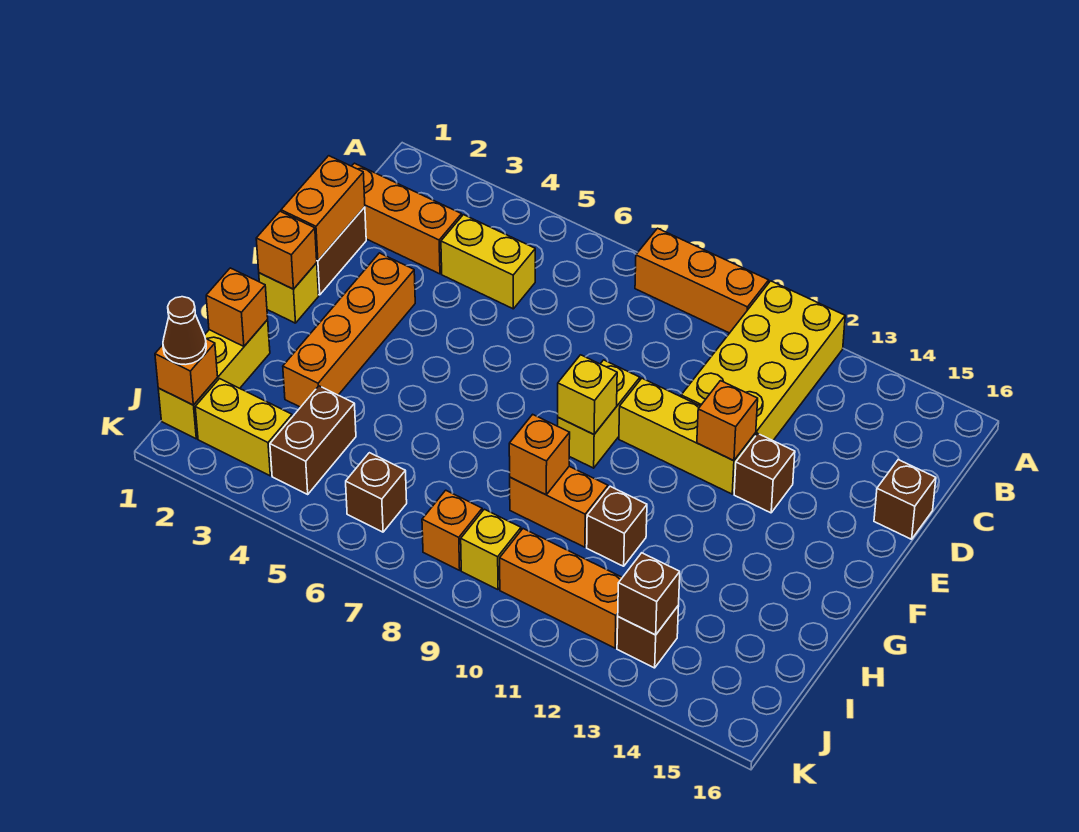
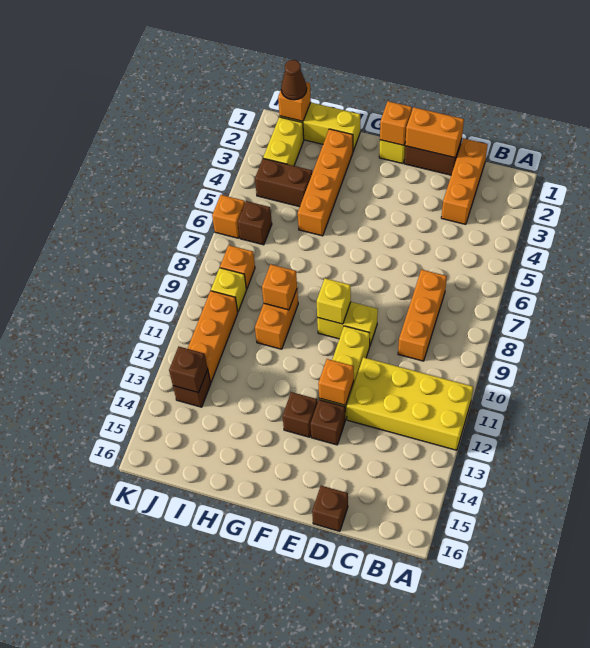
orange 1x3 brick [635,228,769,333] -> orange 1x3 brick moved to [398,270,447,361]
yellow 1x2 brick [441,215,535,309] -> none
orange 1x4 brick [283,253,415,407] -> orange 1x4 brick turned to [298,129,353,236]
orange 1x1 brick [206,268,268,346] -> orange 1x1 brick moved to [212,195,245,238]
brown 1x1 brick [587,486,647,566] -> brown 1x1 brick moved to [283,392,318,437]

